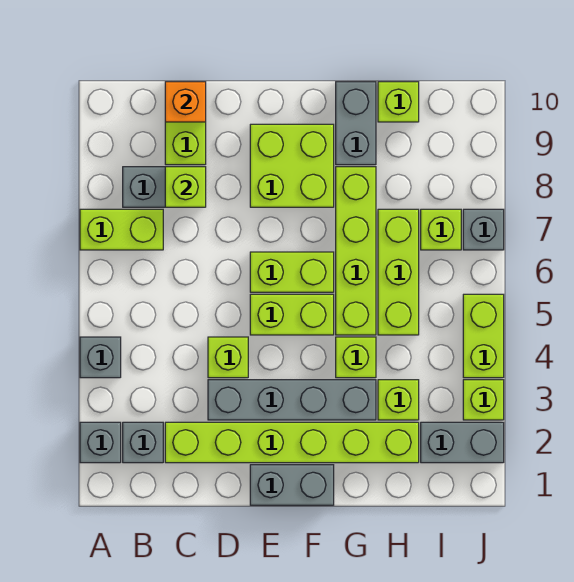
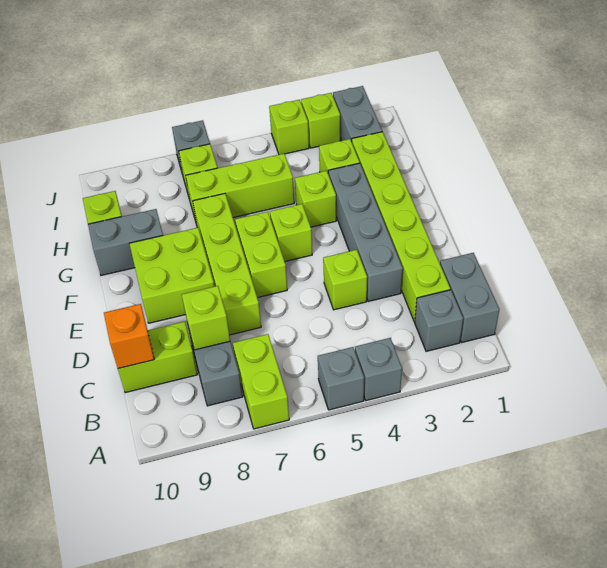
grey 1x1 brick [80,422,121,463] -> grey 1x1 brick moved to [318,347,364,410]
grey 1x2 brick [250,465,334,505] -> grey 1x2 brick moved to [440,253,499,343]
lime 1x2 brick [250,294,334,335] -> lime 1x1 brick [270,204,312,261]
lime 1x4 brick [336,167,376,335] -> lime 1x4 brick turned to [193,194,261,335]
lime 1x2 brick [463,294,504,378] -> lime 1x1 brick [269,100,309,155]

